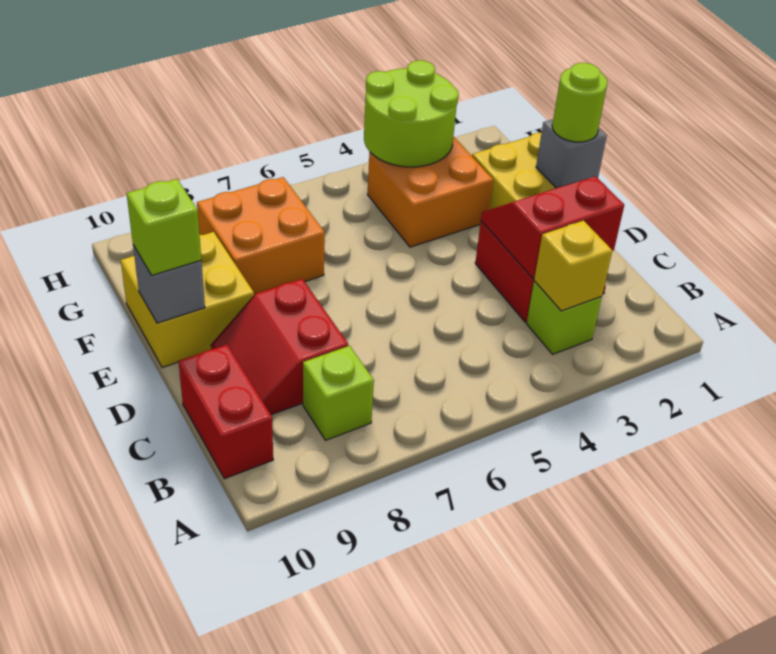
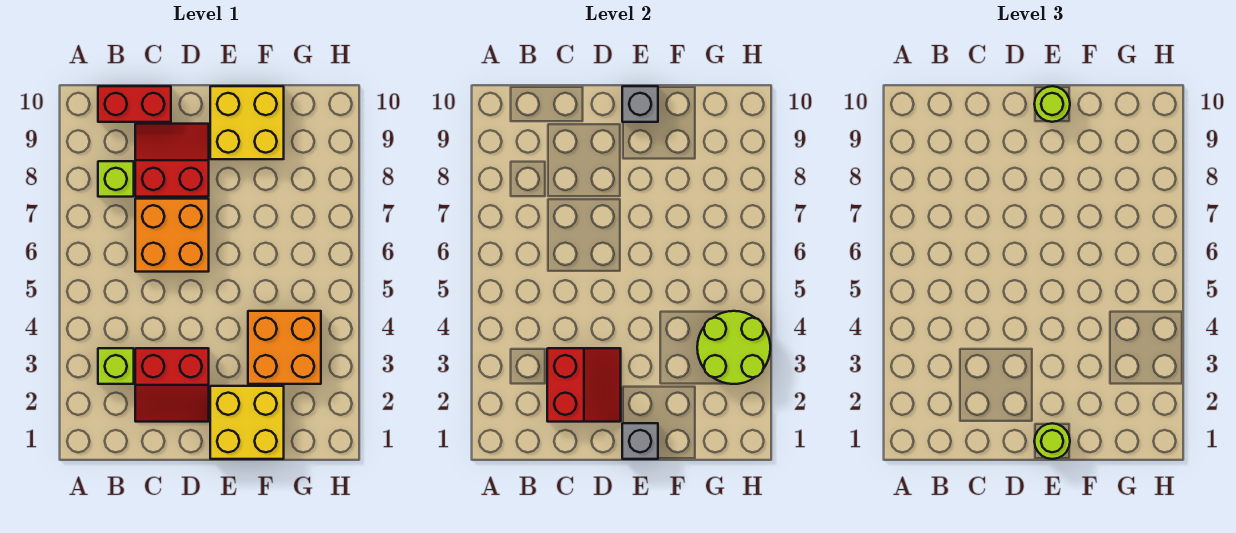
yellow 1x1 brick [534,221,612,311] -> none
lime 1x1 brick [127,179,201,275] -> lime 1x1 round brick [1034,86,1070,122]
orange 2x2 brick [197,177,325,295] -> orange 2x2 brick moved to [135,199,209,272]

